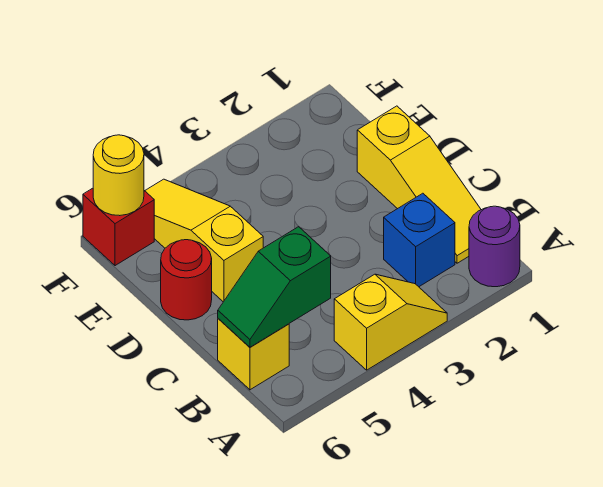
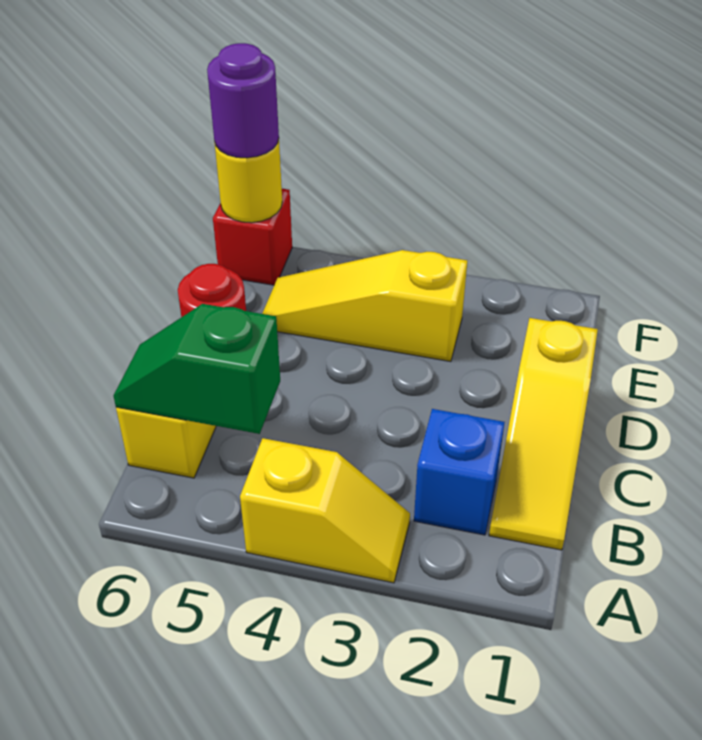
purple 1x1 round brick [469,206,520,287] -> purple 1x1 round brick moved to [207,43,279,158]
yellow 1x3 slope [145,179,263,302] -> yellow 1x3 slope turned to [262,250,467,362]

